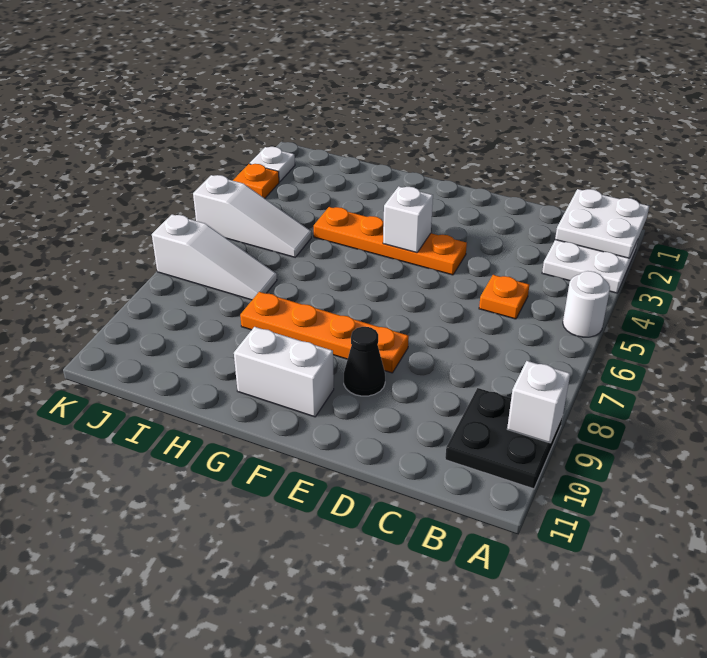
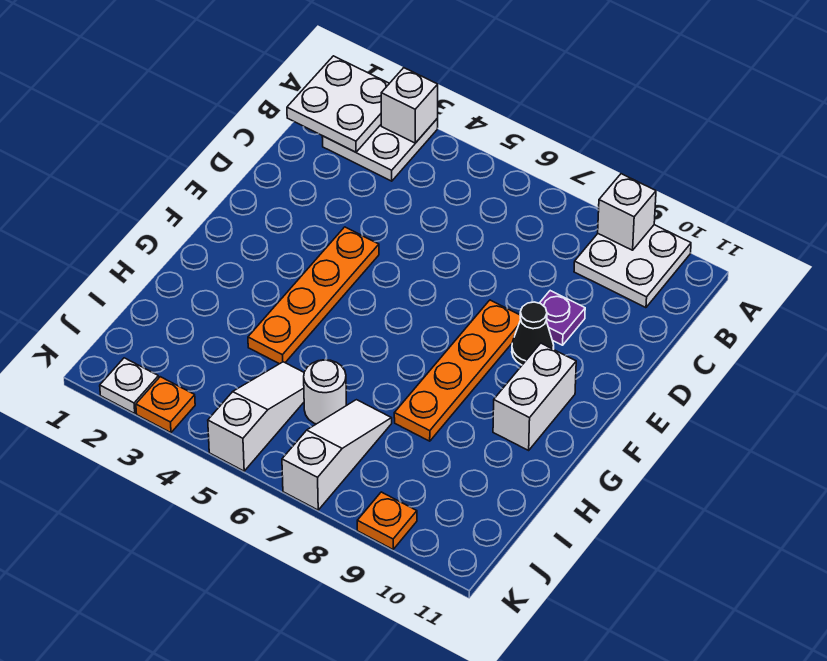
white 1x1 round brick [563,271,610,337] -> white 1x1 round brick moved to [304,360,346,424]
black 2x2 plate [445,388,563,489] -> white 2x2 plate [574,225,691,308]
orange 1x1 plate [479,275,529,319] -> orange 1x1 plate moved to [357,492,417,549]
none -> purple 1x1 plate [540,291,585,345]
white 1x1 brick [383,186,433,253] -> white 1x1 brick moved to [381,68,438,143]

